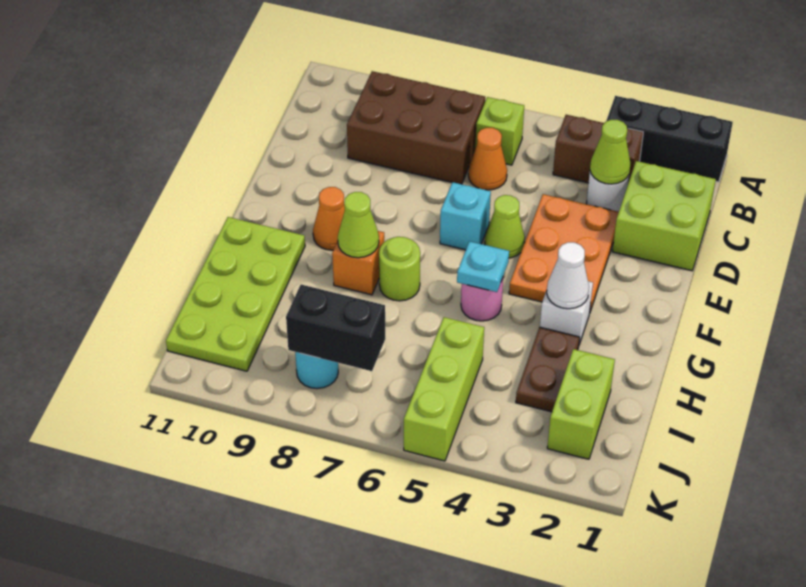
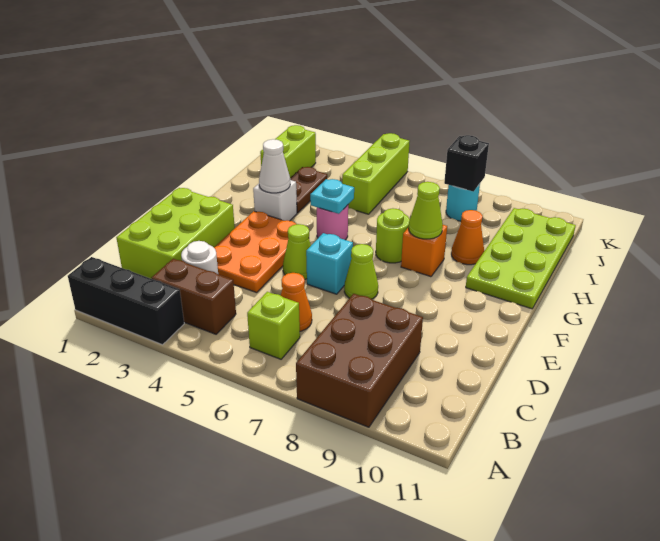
brown 2x3 brick [347,71,486,184] -> brown 2x3 brick turned to [296,294,423,427]
lime 2x2 brick [612,161,716,271] -> lime 2x3 brick [116,188,235,279]
lime 1x1 cone [590,120,631,184] -> lime 1x1 cone moved to [344,244,378,299]
orange 1x1 cone [313,187,345,250] -> orange 1x1 cone moved to [451,210,484,265]
black 1x2 brick [286,285,385,371] -> black 1x1 brick [444,135,489,192]

